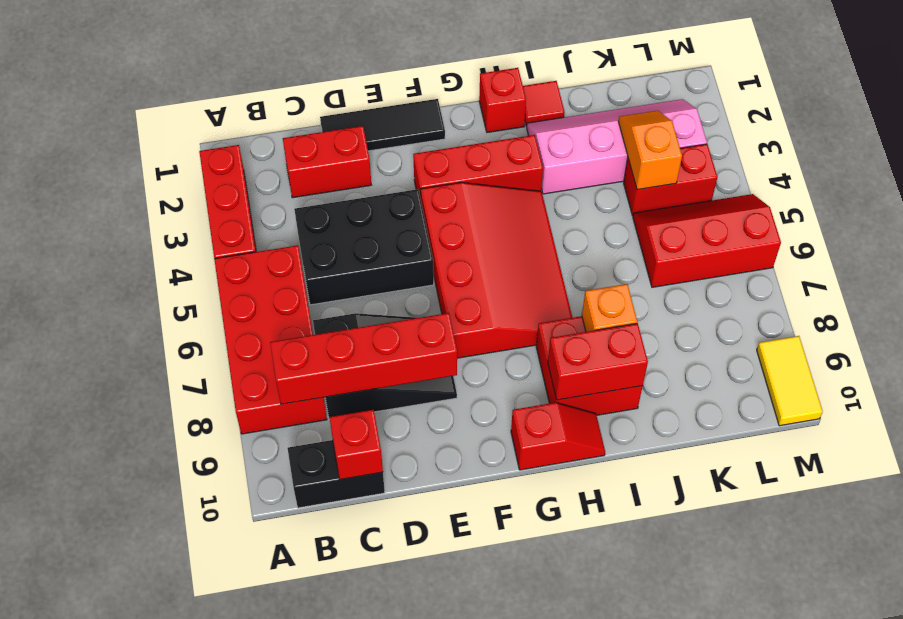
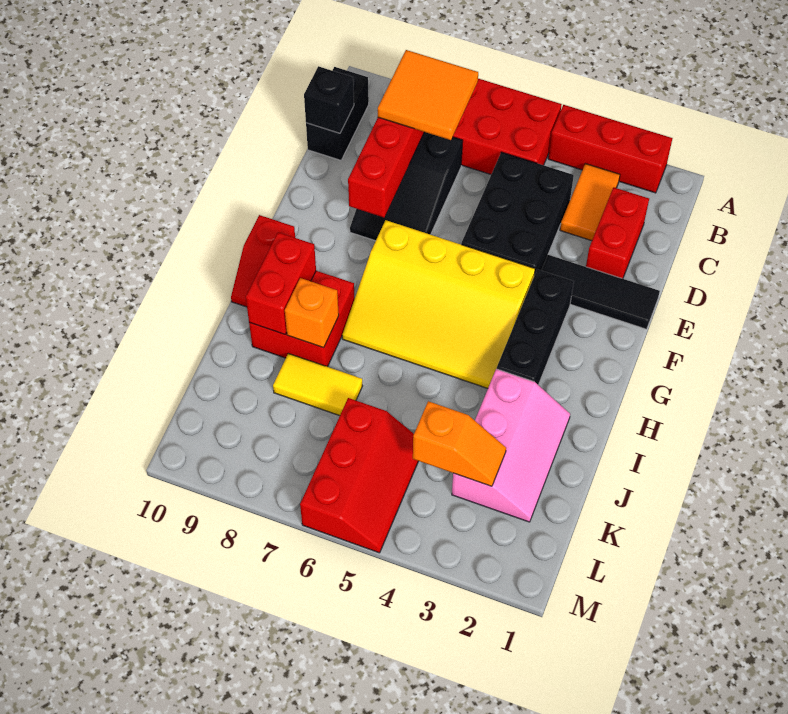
none -> orange 1x2 tile [560,164,620,241]
none -> orange 2x2 tile [378,50,478,140]
red 1x1 brick [330,410,383,480] -> black 1x1 brick [304,66,354,133]
black 1x3 tile [320,99,445,151] -> black 1x3 tile turned to [541,255,660,329]
red 1x3 brick [413,135,543,198] -> black 1x3 brick [497,269,574,385]
red 3x4 slope [421,183,573,358] -> yellow 3x4 slope [342,220,535,388]
red 1x1 brick [479,68,526,133] -> none
red 1x1 tile [523,81,565,126] -> none
pink 2x4 slope [526,99,707,194] -> pink 2x3 slope [452,369,570,522]
red 1x2 brick [624,144,717,216] -> none
yellow 1x2 tile [757,336,823,426] -> yellow 1x2 tile moved to [273,353,362,416]

